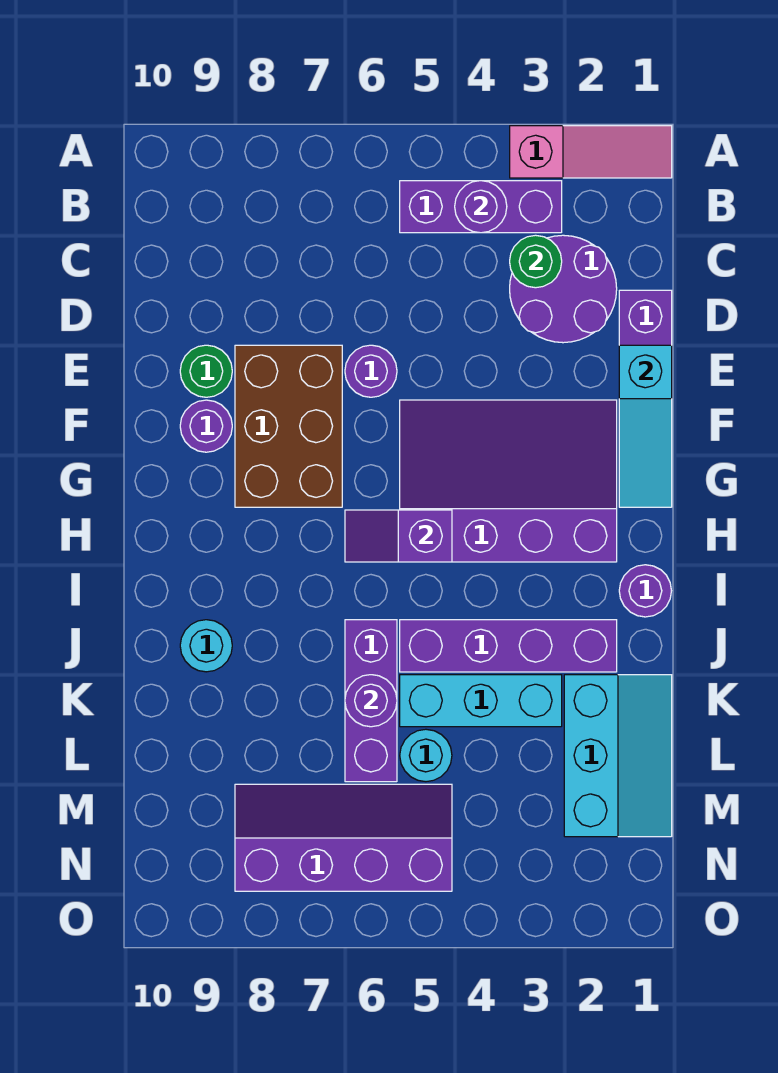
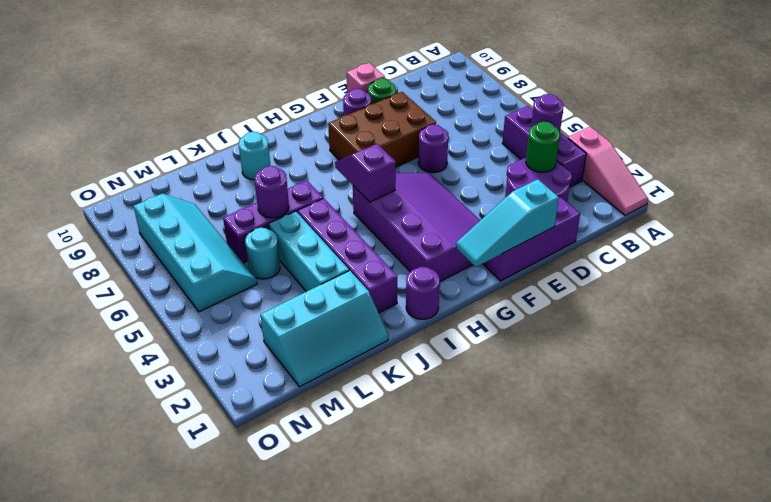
none -> pink 1x1 brick [346,63,385,93]
purple 2x4 slope [235,784,452,891] -> cyan 2x4 slope [134,194,257,312]

